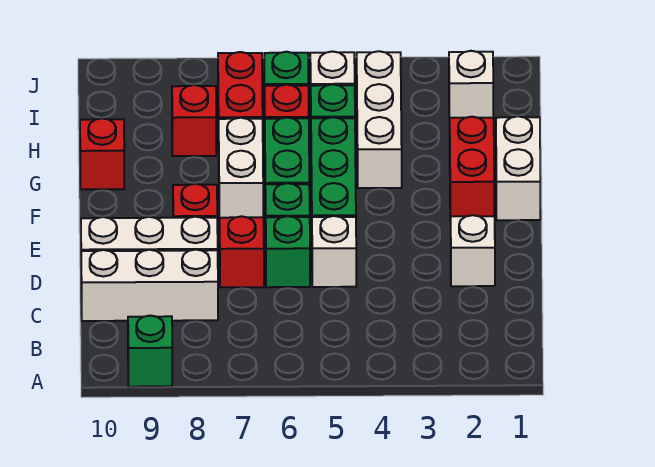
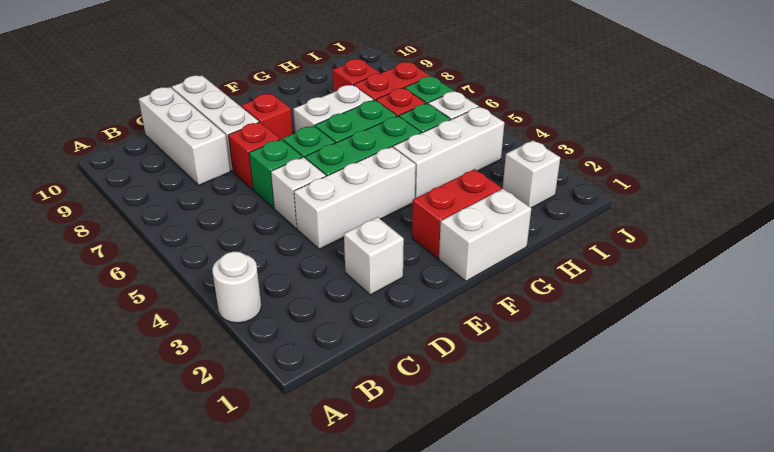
none -> white 1x1 round brick [212,252,261,323]
green 1x1 brick [128,316,172,387] -> none
none -> white 1x3 brick [294,147,416,249]
red 1x1 brick [80,118,124,189] -> none

